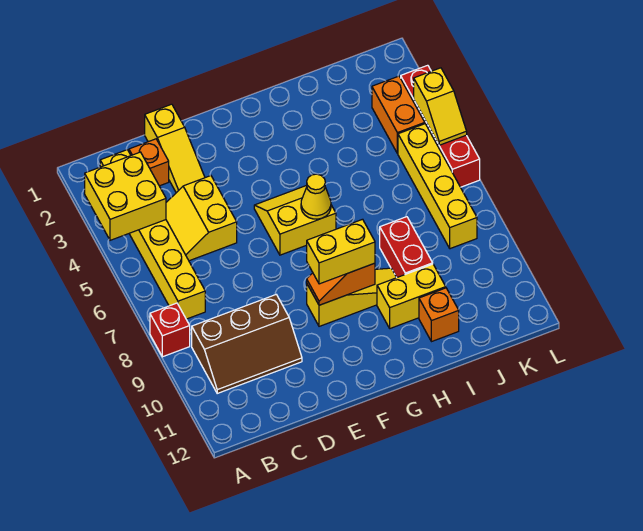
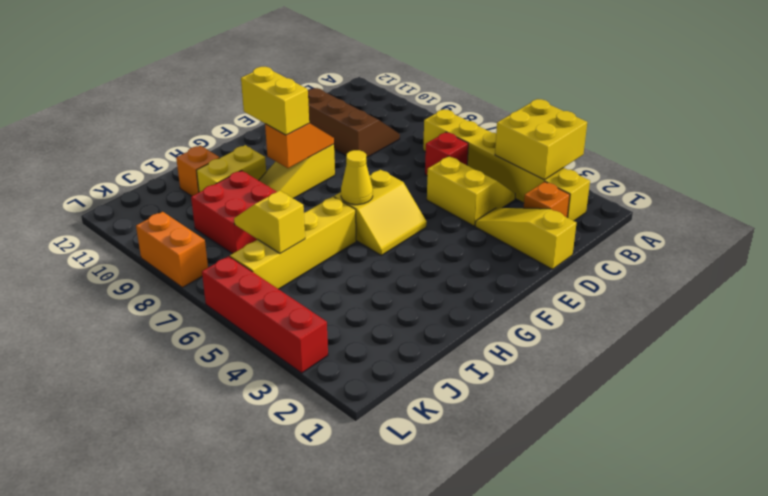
red 1x1 brick [150,303,190,357] -> red 1x1 brick moved to [425,132,468,176]
brown 2x3 slope [192,294,302,393] -> brown 2x3 slope turned to [308,88,400,158]
yellow 1x2 brick [307,219,375,284] -> yellow 1x2 brick turned to [241,67,309,135]
red 1x2 brick [380,217,433,277] -> red 2x2 brick [191,171,277,254]
orange 1x2 brick [372,76,425,154] -> orange 1x2 brick moved to [136,212,208,287]
yellow 1x4 brick [398,124,477,249] -> yellow 1x4 brick turned to [230,197,356,289]
yellow 1x2 slope [414,68,467,145] -> yellow 1x2 slope moved to [234,191,305,253]

